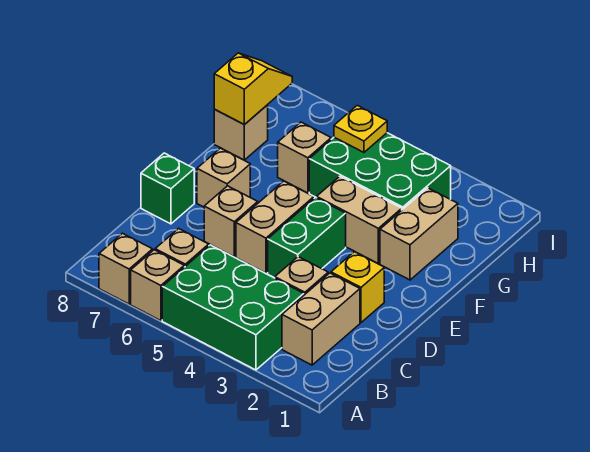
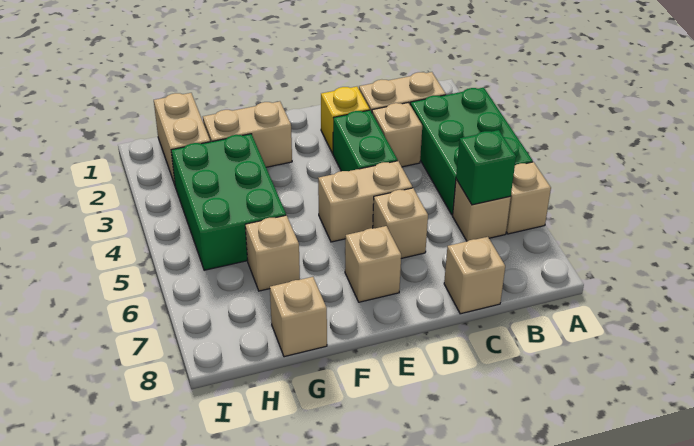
tan 1x1 brick [99,233,153,304] -> tan 1x1 brick moved to [444,237,505,314]
green 1x2 brick [268,197,346,278] -> green 1x2 brick turned to [333,110,397,171]
green 1x1 brick [141,153,194,224] -> green 1x1 brick moved to [456,130,516,205]
tan 1x2 brick [317,176,402,263] -> tan 1x2 brick moved to [154,93,210,184]
yellow 1x2 slope [214,53,292,124] -> none
yellow 1x1 plate [334,105,387,152] -> none

